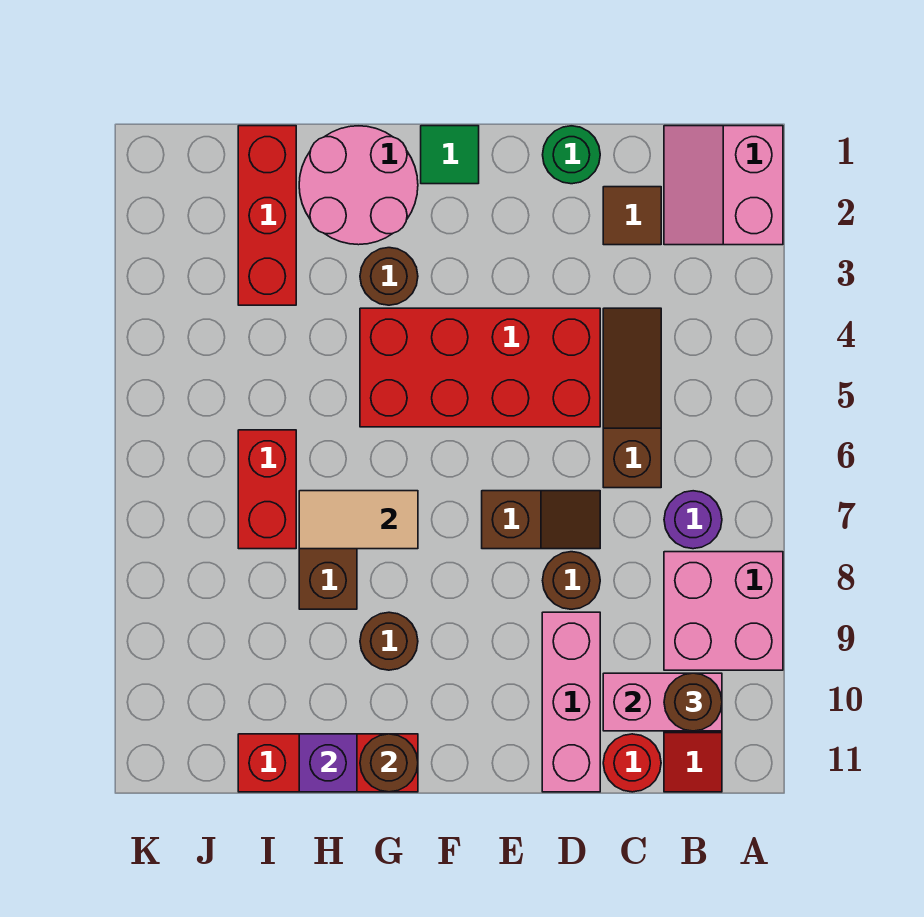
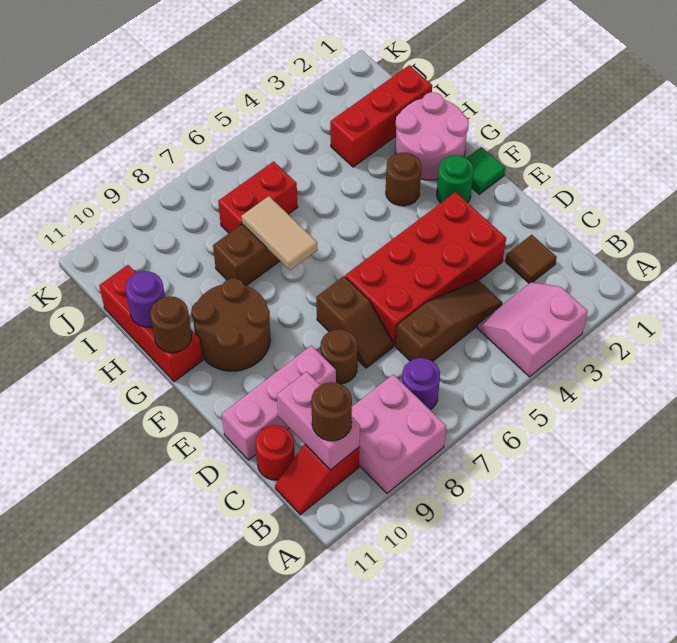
pink 2x2 slope [664,126,783,245] -> pink 2x2 slope moved to [477,282,588,377]
green 1x1 round brick [543,126,600,184] -> green 1x1 round brick moved to [437,155,474,203]
red 2x4 brick [360,308,600,427] -> red 2x4 brick turned to [345,192,506,346]
brown 1x1 round brick [360,612,418,670] -> brown 2x2 round brick [191,278,270,371]
purple 1x1 brick [299,734,357,792] -> purple 1x1 round brick [125,271,165,327]

